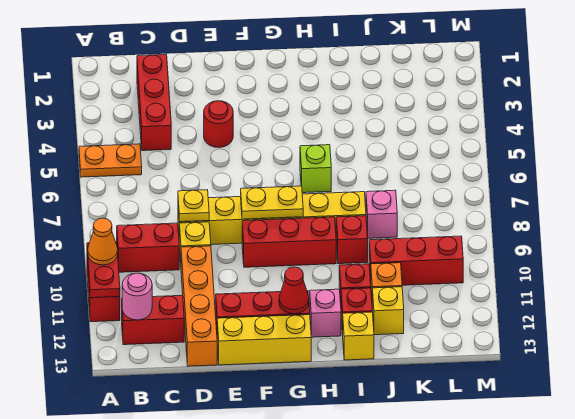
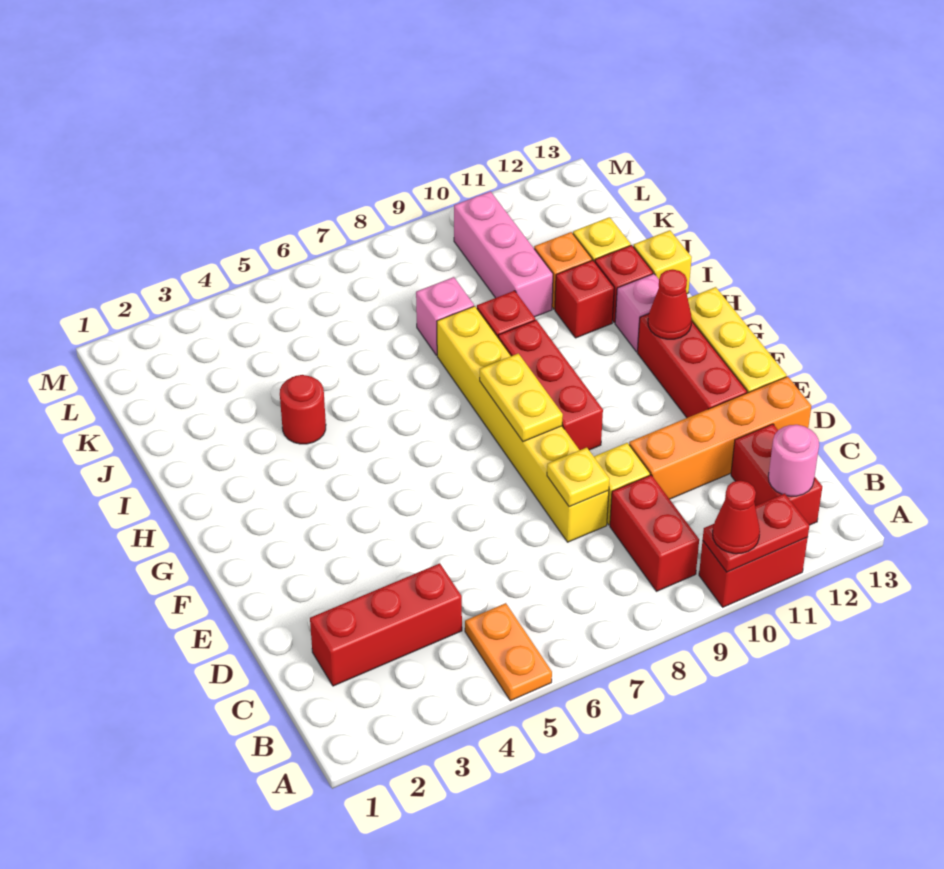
orange 1x1 cone [88,218,118,265] -> red 1x1 cone [713,481,760,554]
red 1x1 round brick [204,101,233,148] -> red 1x1 round brick moved to [280,375,326,444]
lime 1x1 brick [300,145,331,193] -> none
red 1x3 brick [369,236,463,285] -> pink 1x3 brick [454,192,553,317]

